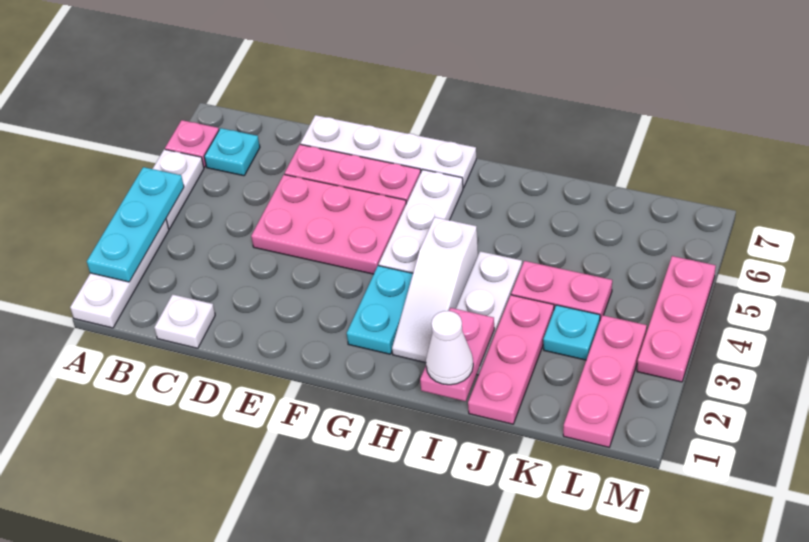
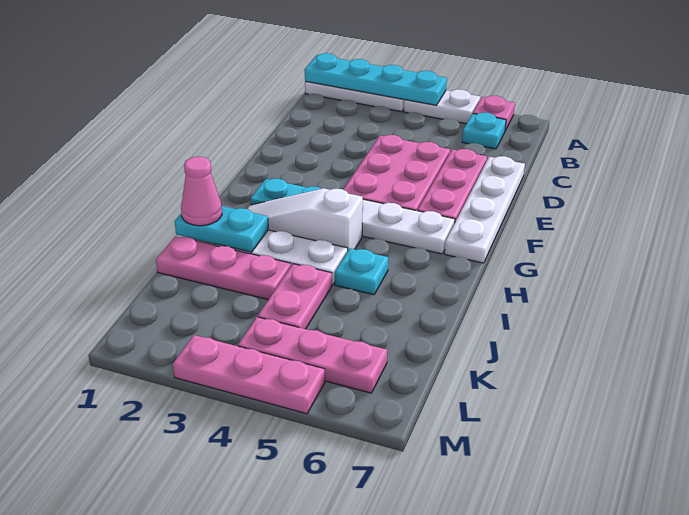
cyan 1x3 plate [87,167,184,282] -> cyan 1x4 plate [305,53,447,105]
white 1x1 plate [154,294,215,348] -> none
pink 1x2 plate [420,308,494,401] -> cyan 1x2 plate [175,206,268,252]
white 1x1 cone [426,311,473,385] -> pink 1x1 cone [181,157,222,226]
cyan 1x1 plate [543,305,600,360] -> cyan 1x1 plate moved to [335,249,388,295]
pink 1x3 plate [563,315,647,447] -> pink 1x3 plate moved to [238,317,387,393]

